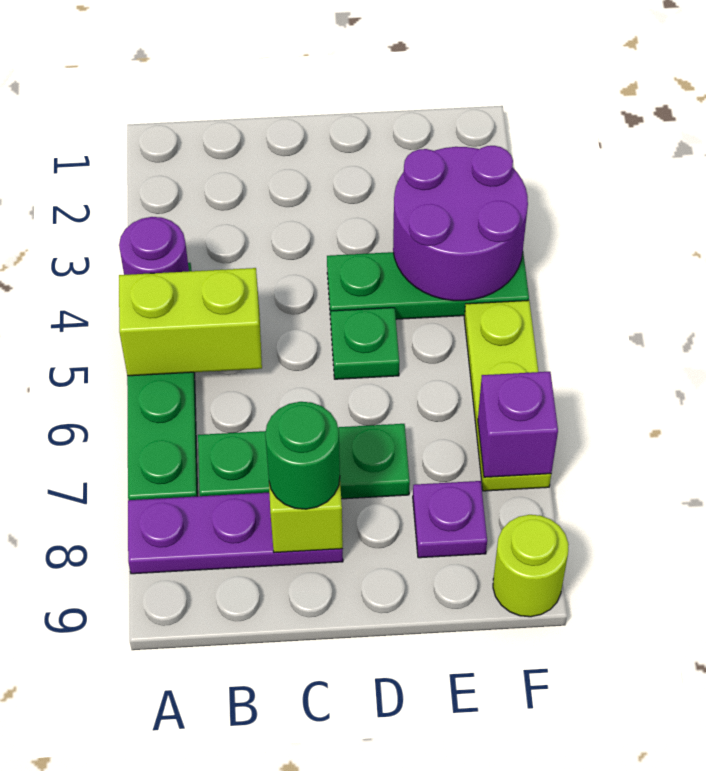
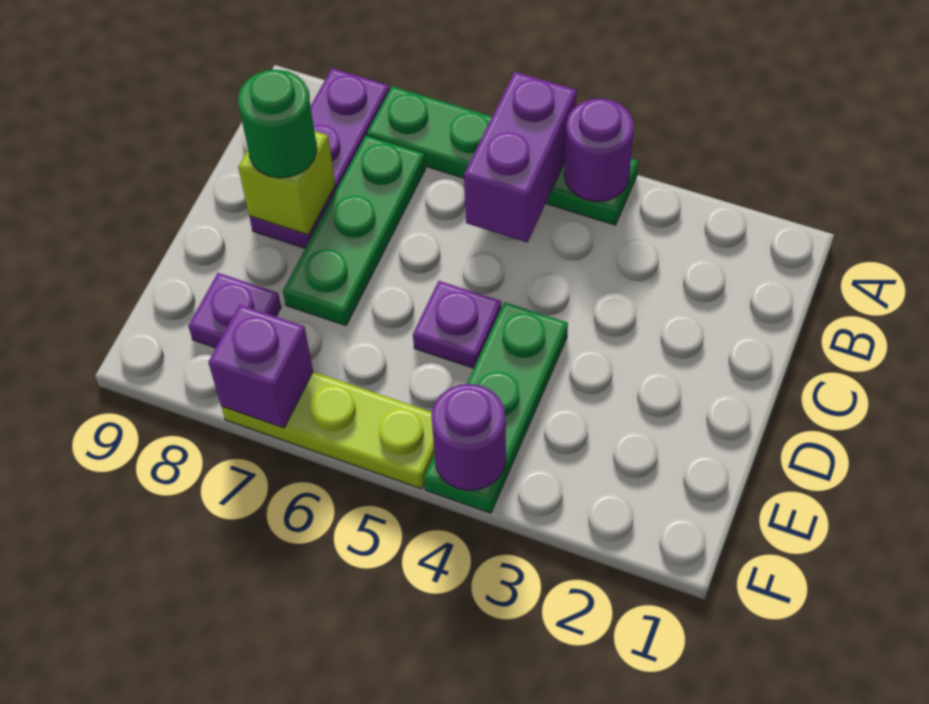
lime 1x2 brick [119,268,262,376] -> purple 1x2 brick [464,72,577,243]
green 1x1 plate [330,308,399,379] -> purple 1x1 plate [413,281,501,368]
purple 2x2 round brick [393,146,528,301] -> purple 1x1 round brick [431,384,506,491]
lime 1x1 round brick [493,515,569,617] -> none

